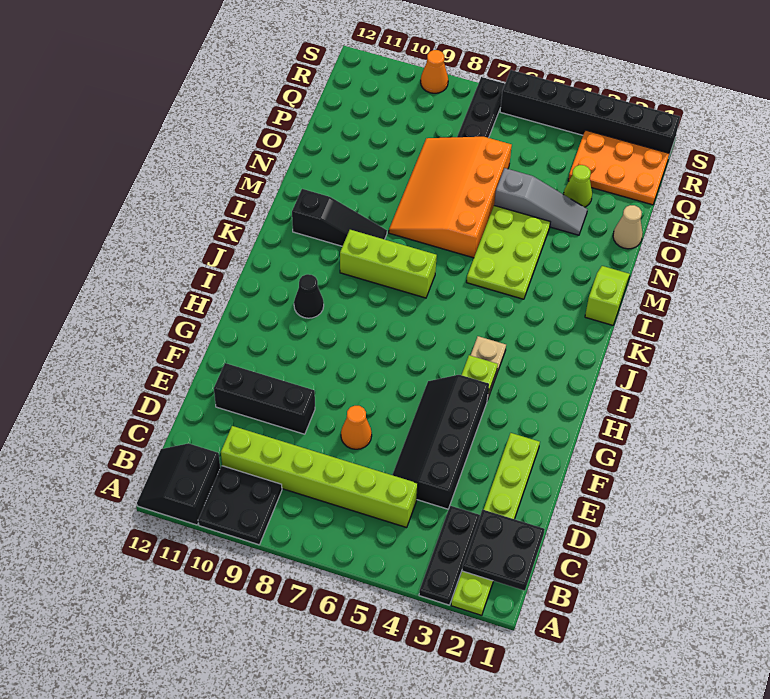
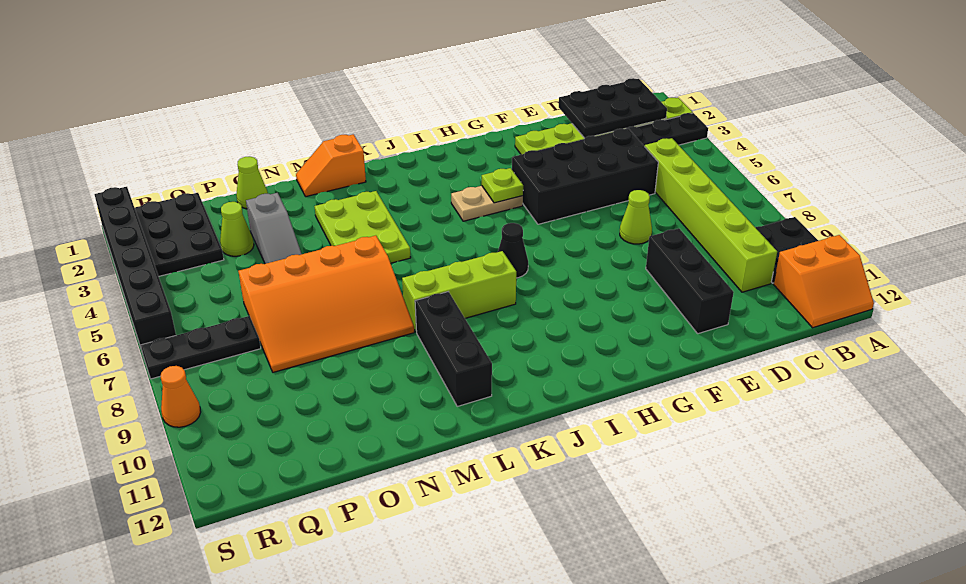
black 2x2 slope [137,443,220,525] -> orange 2x2 slope [773,235,874,328]
black 2x2 plate [462,510,545,591] -> black 2x3 plate [559,78,667,138]
black 2x4 slope [393,375,489,509] -> black 2x4 brick [512,129,658,224]
orange 1x1 cone [341,406,372,449] -> lime 1x1 cone [620,190,652,244]
black 1x1 cone [294,274,324,318] -> black 1x1 cone moved to [498,223,528,278]
lime 1x3 brick [340,230,437,298] -> lime 1x3 brick turned to [402,251,516,332]
lime 1x2 slope [585,266,630,325] -> orange 1x2 slope [296,134,366,197]
lime 2x3 plate [467,206,550,299] -> lime 2x3 plate turned to [315,191,411,263]
black 1x3 slope [292,189,387,246] -> black 1x3 brick [415,292,492,406]
tan 1x1 cone [613,205,643,249] -> lime 1x1 cone [236,157,268,209]
grey 1x3 slope [494,168,588,235] -> grey 1x3 slope turned to [246,193,302,264]
orange 2x3 plate [568,130,670,205] -> black 2x3 plate [135,193,224,276]

